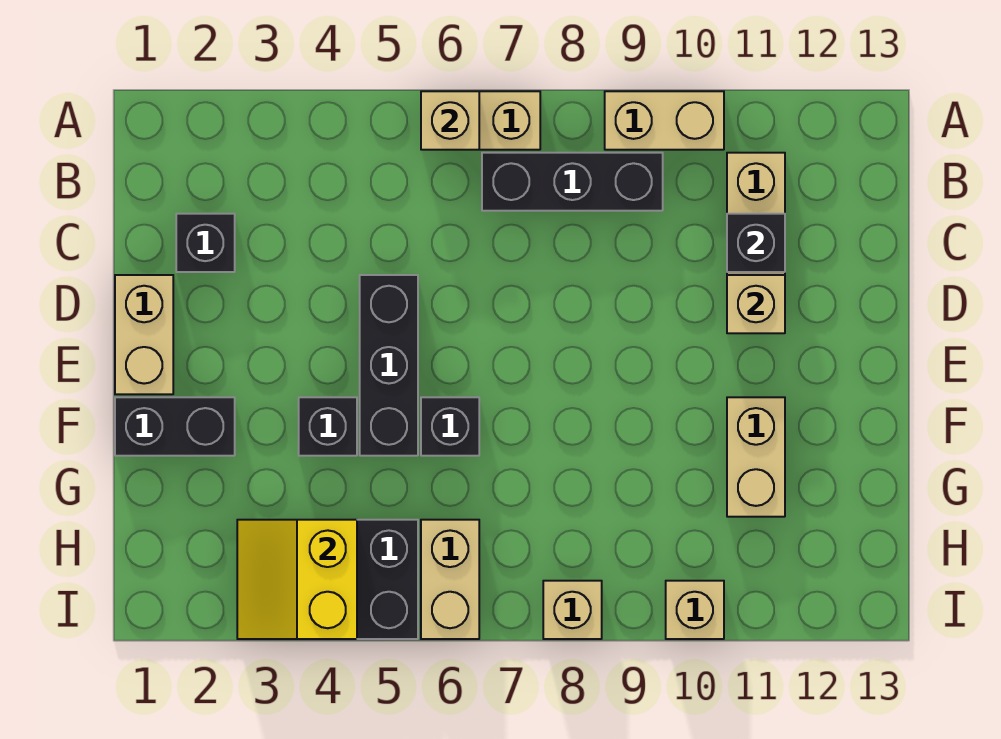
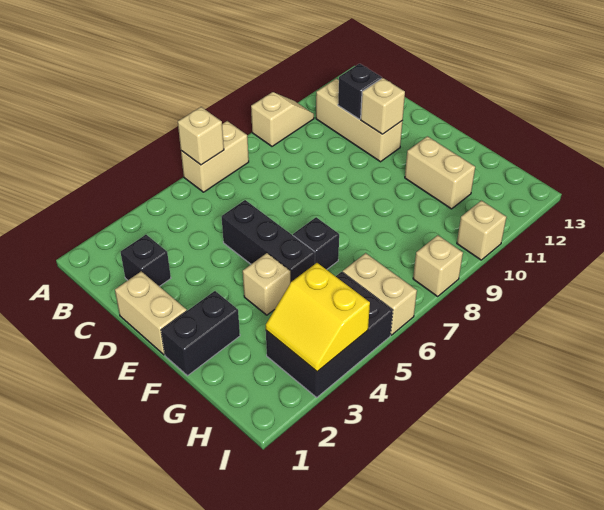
tan 1x2 brick [605,91,724,150] -> tan 1x2 slope [251,92,314,146]
black 1x3 brick [482,153,663,211] -> none
black 1x1 brick [299,397,357,456] -> tan 1x1 brick [243,253,290,315]

